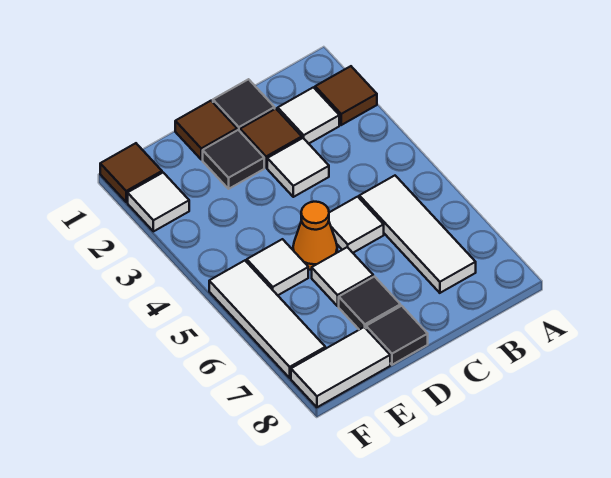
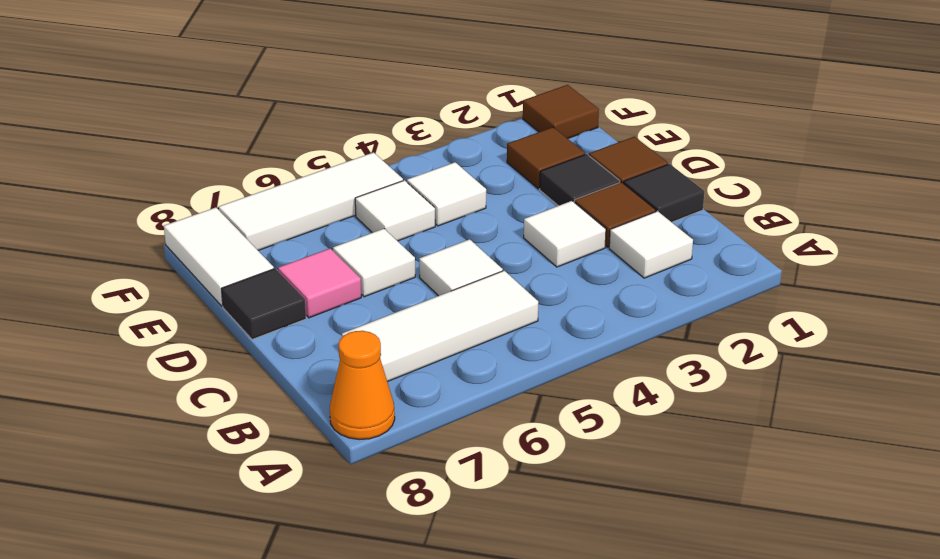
brown 1x1 tile [315,66,377,125] -> brown 1x1 tile moved to [507,127,585,189]
orange 1x1 cone [293,202,337,270] -> orange 1x1 cone moved to [330,331,395,440]
black 1x1 tile [339,277,400,330] -> pink 1x1 tile [278,248,361,318]
white 1x1 tile [128,173,189,231] -> white 1x1 tile moved to [407,162,486,226]

